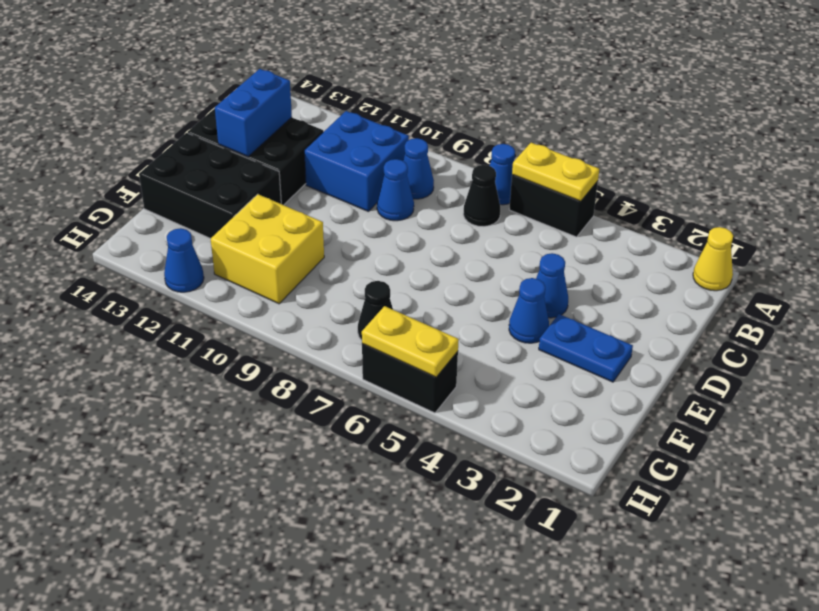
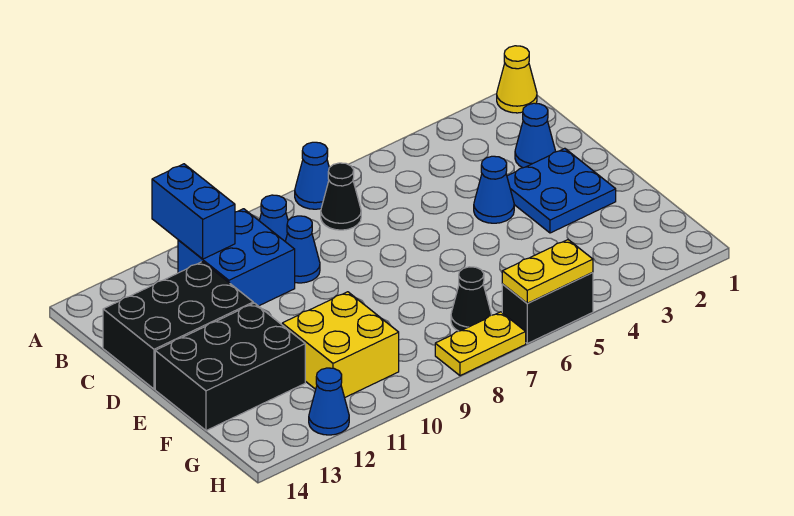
black 1x2 brick [509,175,598,237] -> none
yellow 1x2 plate [512,143,599,201] -> yellow 1x2 plate moved to [435,312,526,376]
blue 1x2 brick [215,69,292,156] -> blue 1x2 brick moved to [152,164,235,259]
blue 1x2 plate [539,314,633,382] -> blue 2x2 plate [507,148,616,233]
blue 1x1 cone [509,278,549,343] -> blue 1x1 cone moved to [515,103,556,168]

